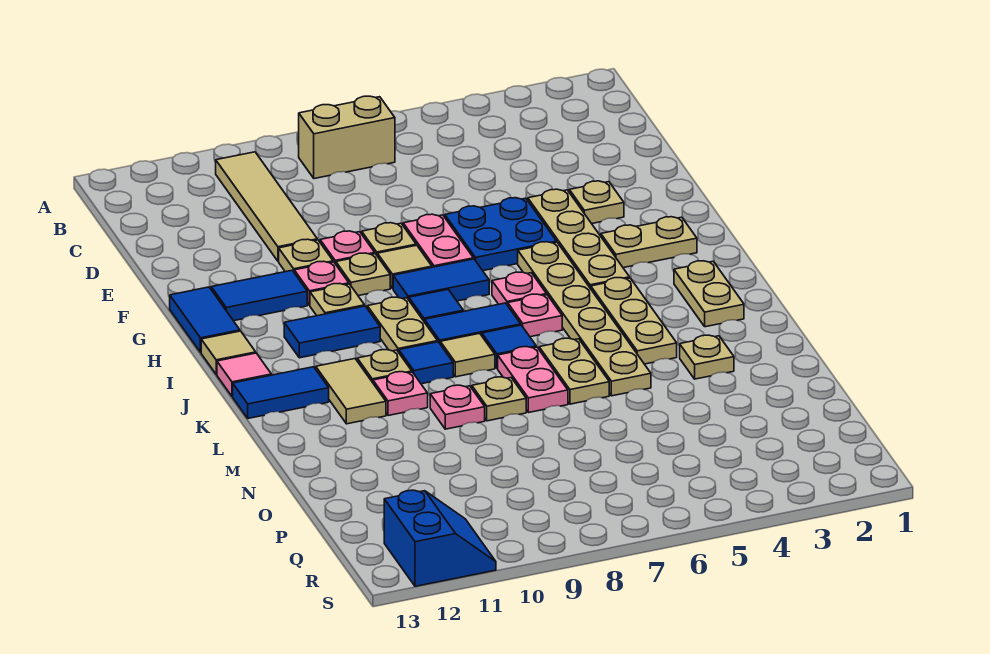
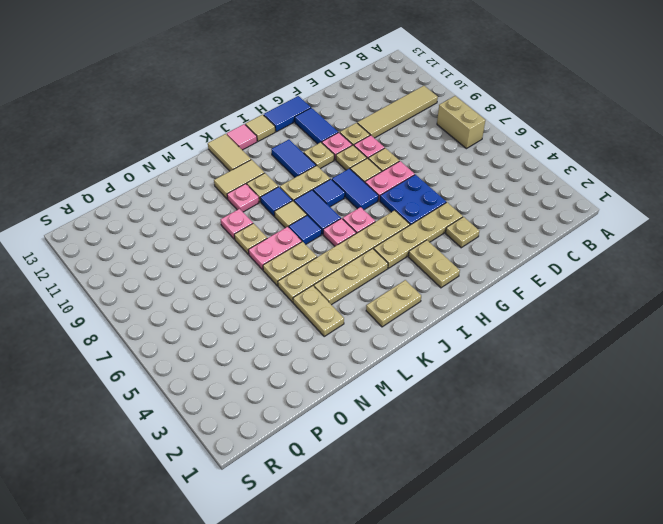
blue 1x2 tile [233,367,329,418] -> tan 1x2 tile [208,134,251,171]
tan 1x1 plate [680,335,734,379] -> tan 1x2 plate [293,286,344,336]
blue 2x2 slope [384,490,496,586] -> none

